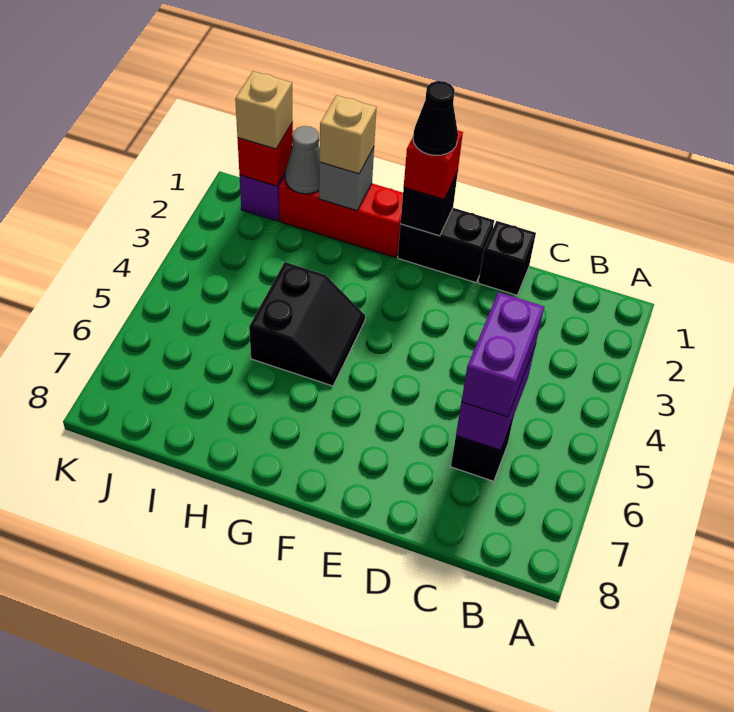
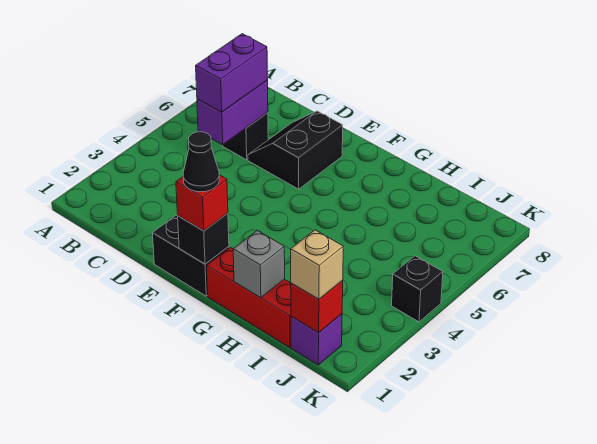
black 1x1 brick [478,221,536,295] -> black 1x1 brick moved to [392,256,443,322]
black 2x2 slope [249,262,365,386] -> black 2x2 slope moved to [248,111,343,189]
tan 1x1 brick [320,95,376,174] -> none
grey 1x1 cone [285,126,320,194] -> none

